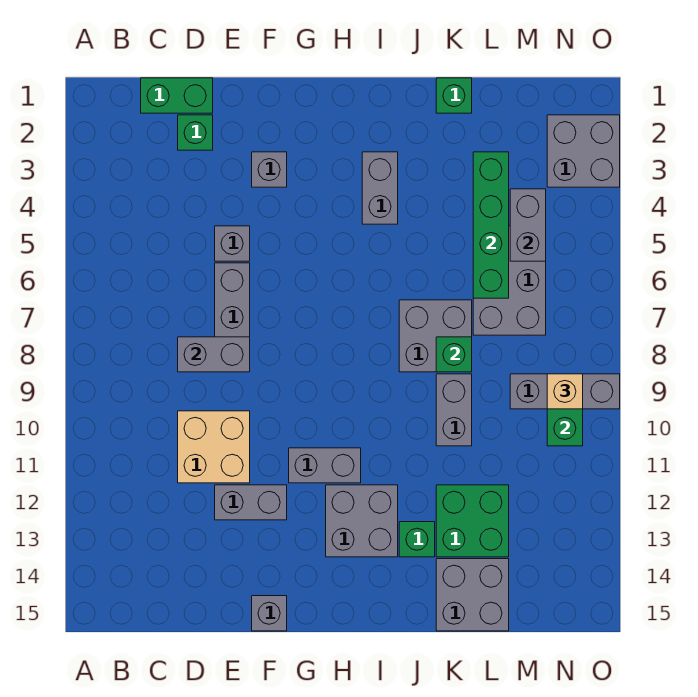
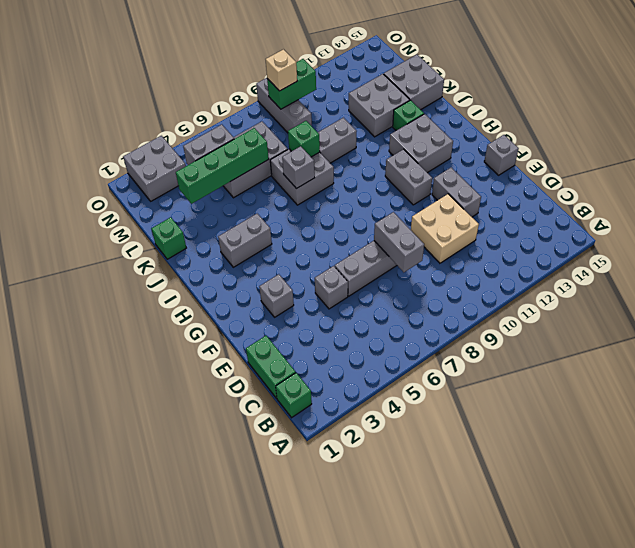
green 1x1 brick [178,115,213,150] -> green 1x1 brick moved to [276,373,312,418]
none -> grey 1x1 brick [282,146,315,189]
green 2x2 brick [436,485,509,557] -> grey 2x2 brick [349,74,410,137]

